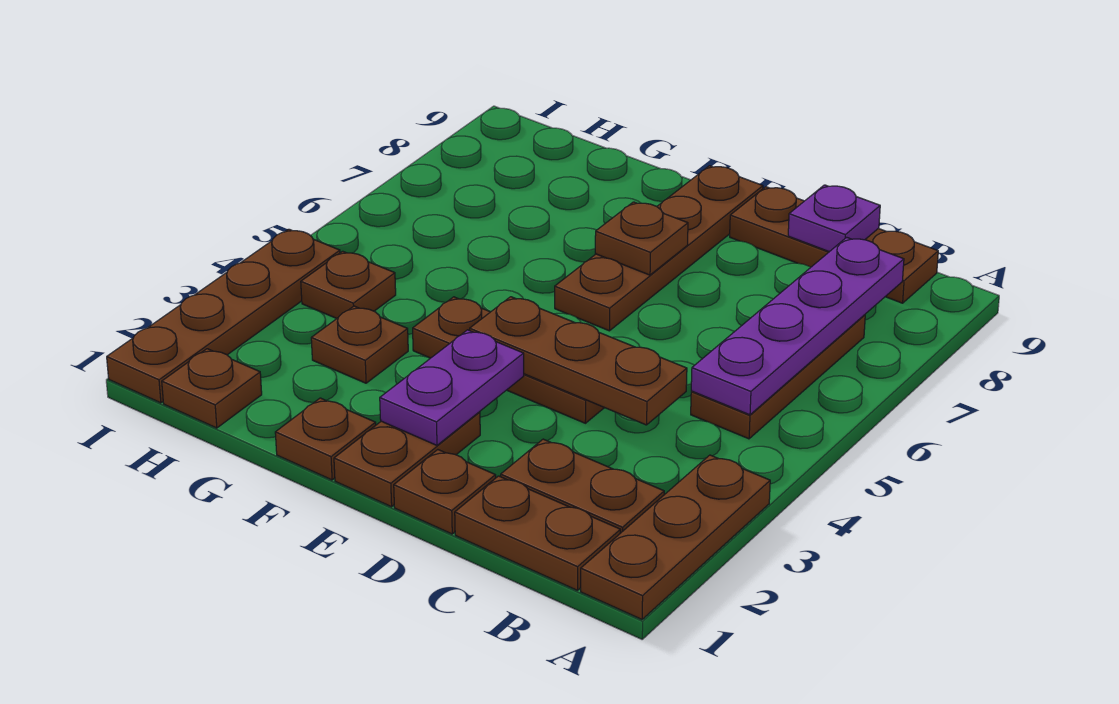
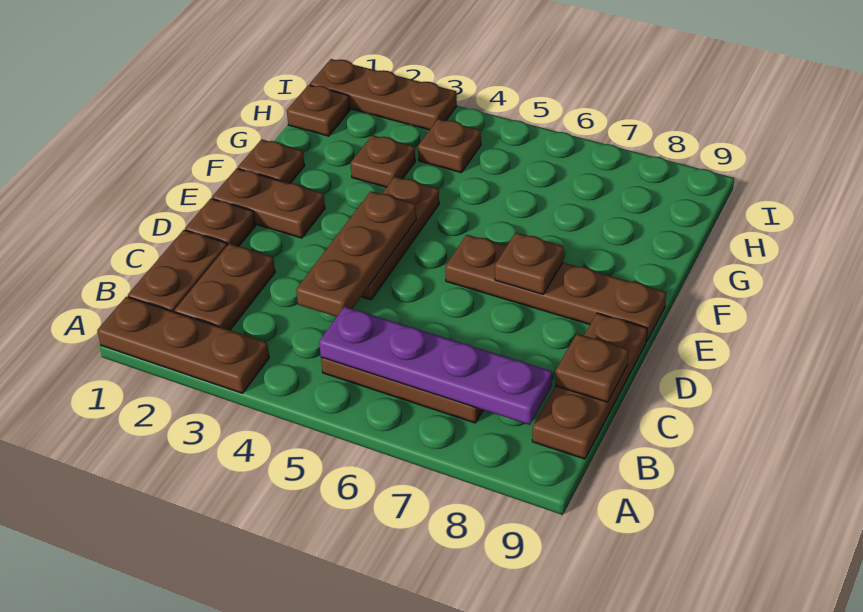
purple 1x1 plate [788,185,880,252] -> brown 1x1 plate [555,334,629,402]
purple 1x2 plate [380,330,524,445] -> none
brown 1x4 plate [107,229,340,403] -> brown 1x3 plate [310,59,457,130]

